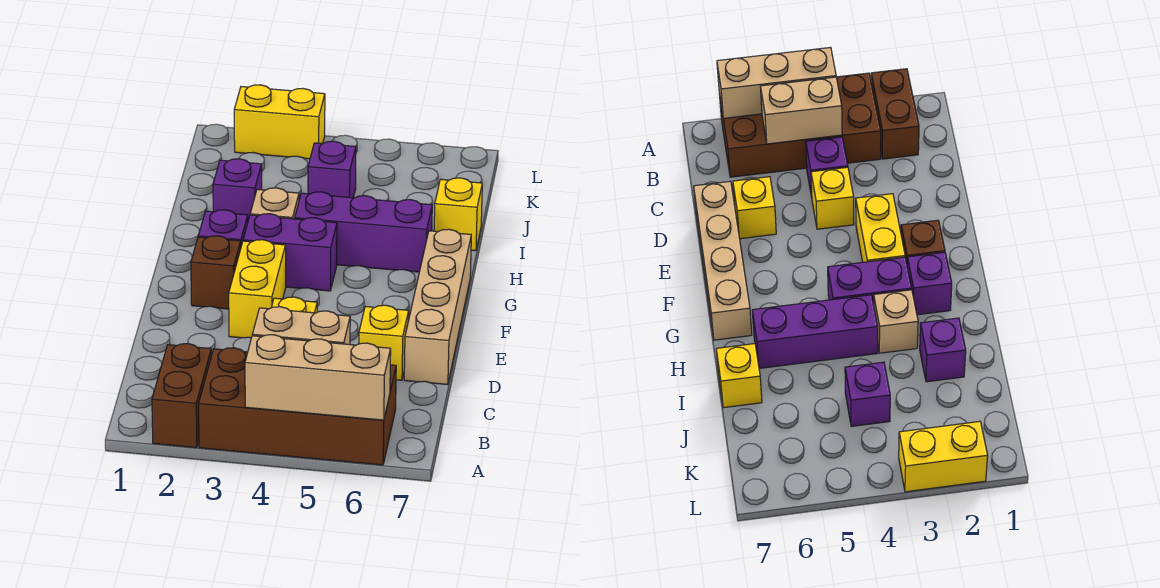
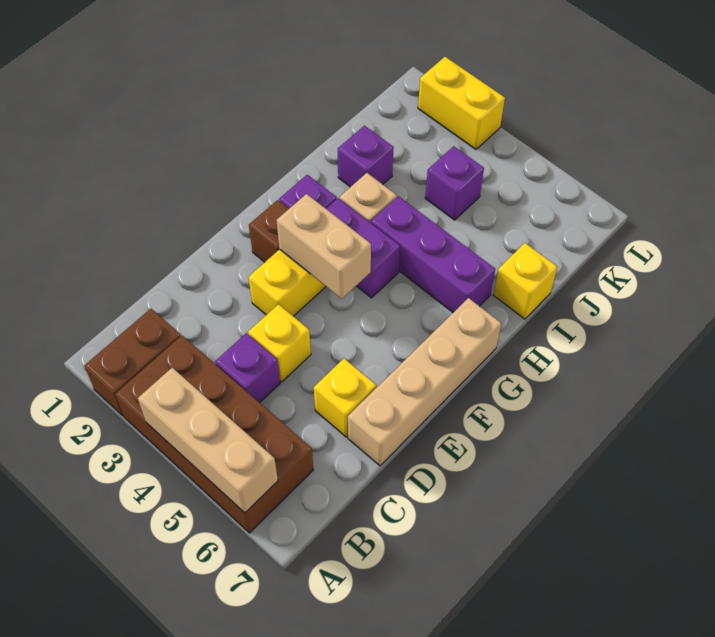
tan 1x2 brick [252,307,350,345] -> tan 1x2 brick moved to [276,194,371,299]

